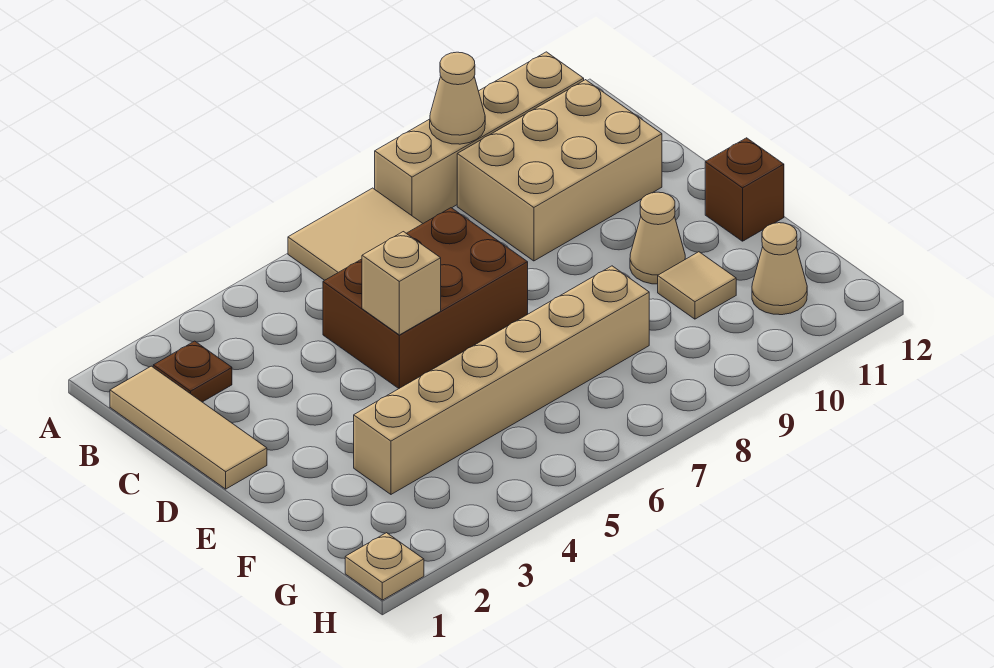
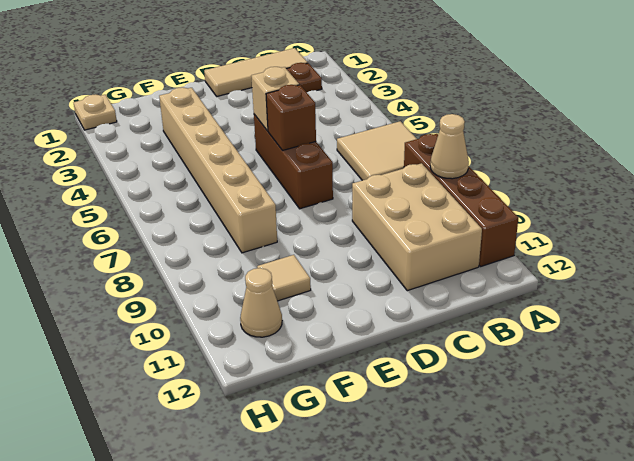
tan 1x4 brick [375,52,584,223] -> brown 1x4 brick [404,134,518,267]
brown 2x3 brick [323,208,528,388] -> brown 1x3 brick [254,114,333,209]
tan 1x1 cone [630,192,685,284] -> none
brown 1x1 brick [705,138,784,241] -> brown 1x1 brick moved to [266,85,316,151]

